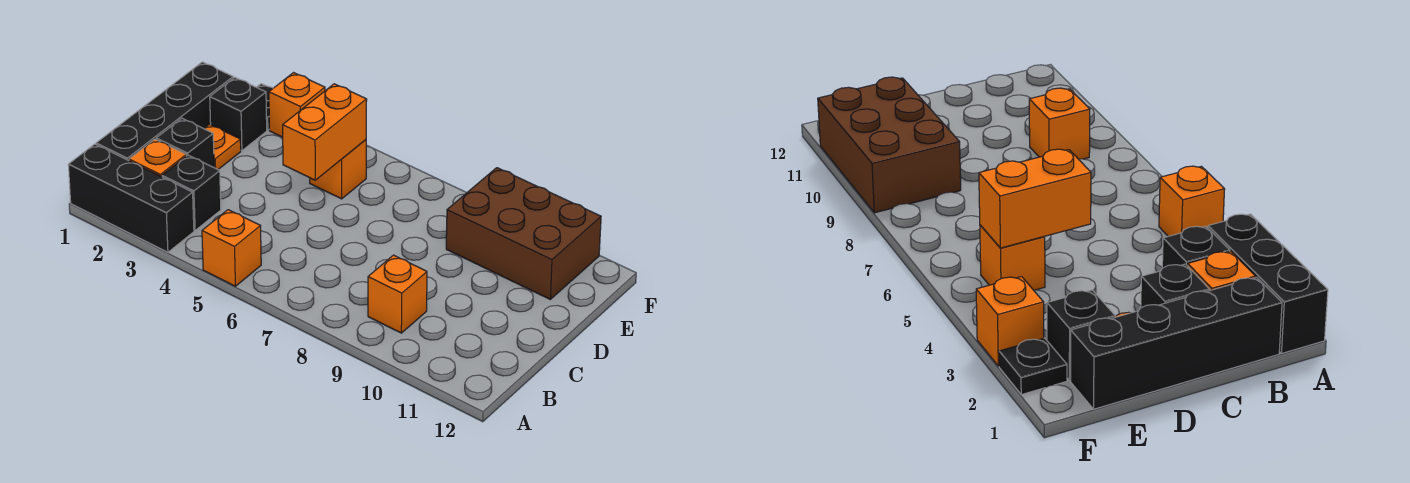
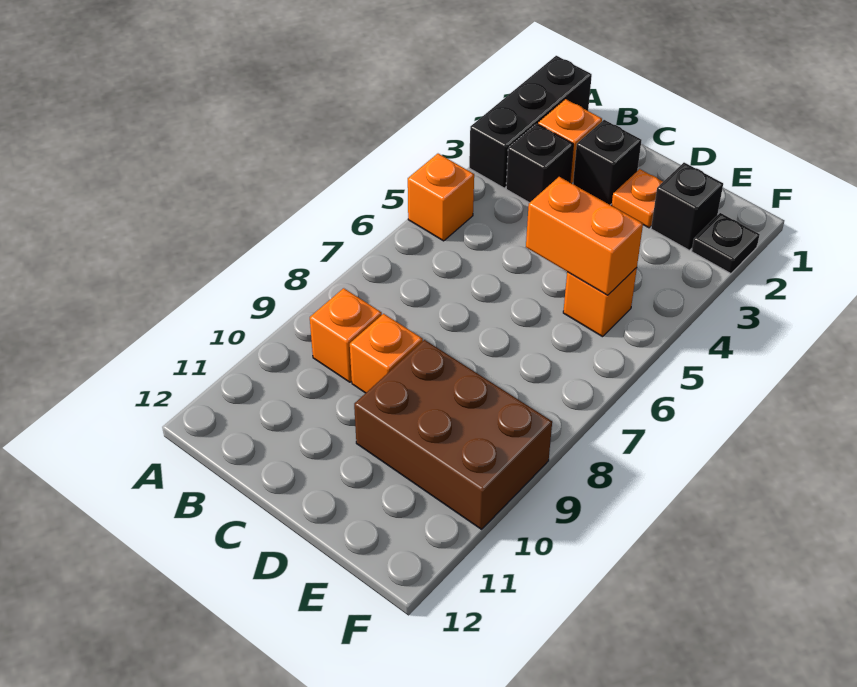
black 1x4 brick [96,62,233,161] -> none
brown 2x3 brick [446,168,601,299] -> brown 2x3 brick turned to [354,340,552,529]
orange 1x1 brick [269,73,325,137] -> orange 1x1 brick moved to [350,314,423,393]

